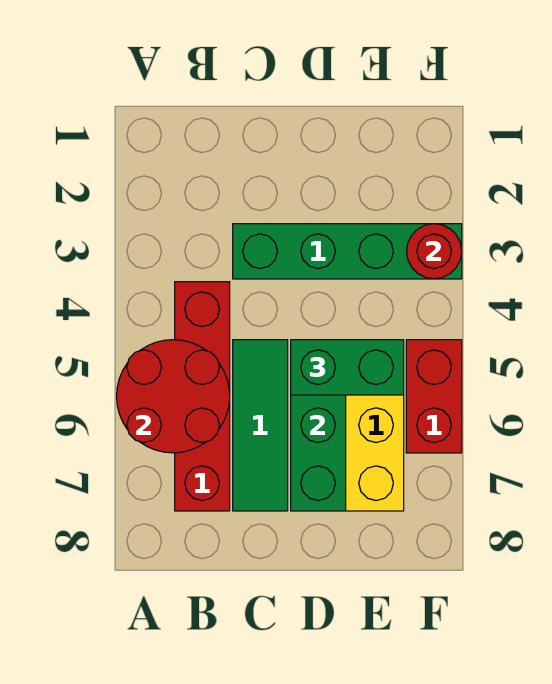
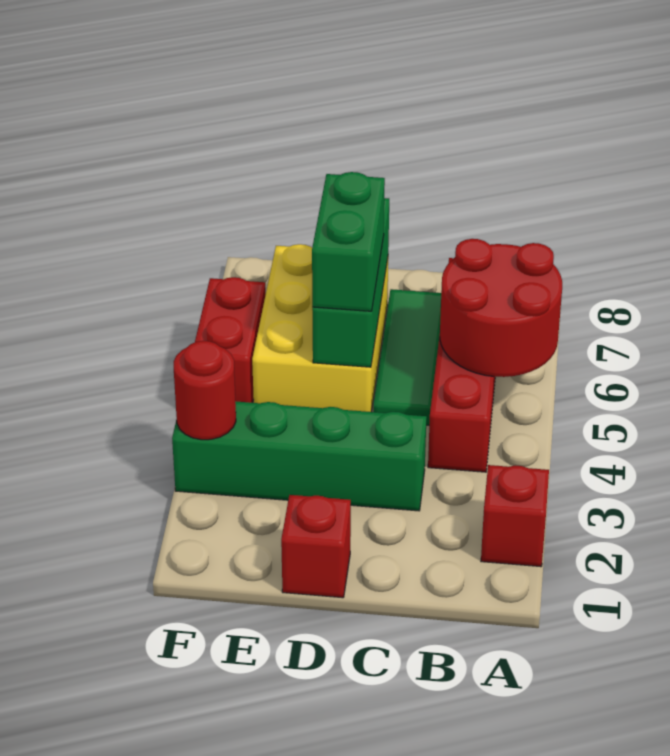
none -> red 1x1 brick [481,465,549,567]
none -> red 1x1 brick [281,495,351,598]
green 1x2 brick [291,340,404,395] -> green 1x2 brick turned to [312,172,385,311]

